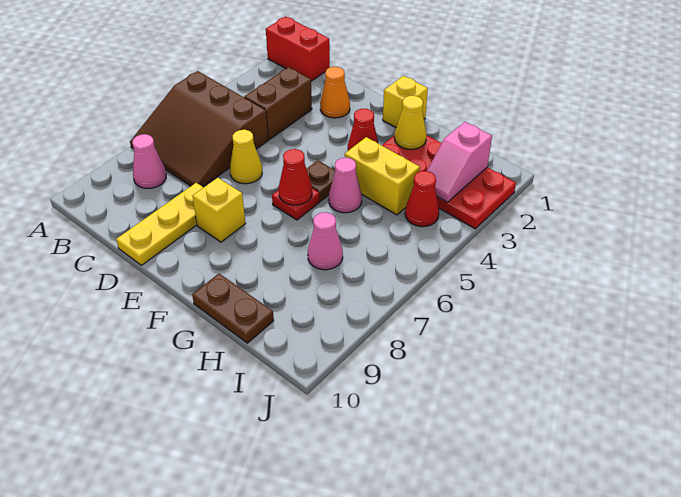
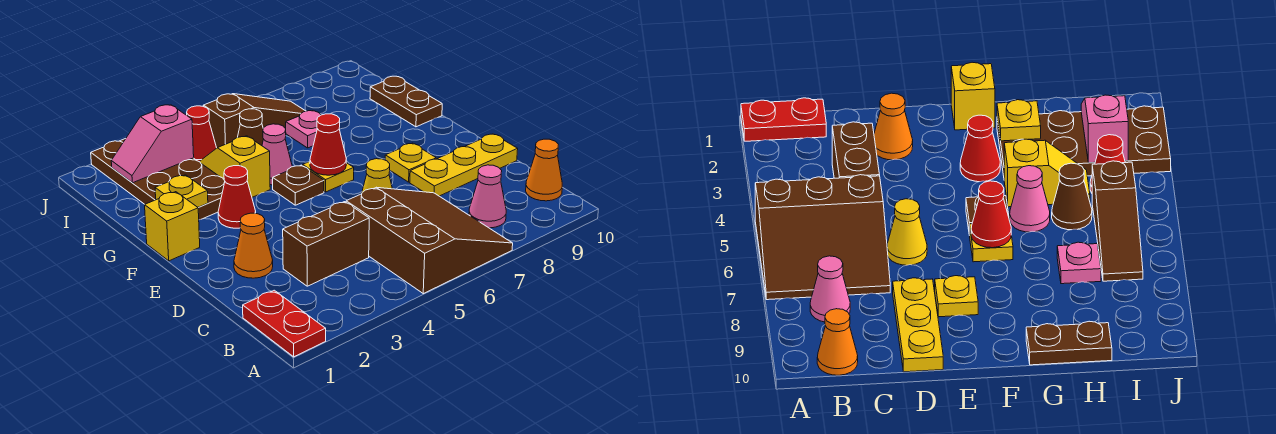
red 1x2 brick [266,17,330,81] -> red 1x2 plate [243,290,326,357]
none -> orange 1x1 cone [526,139,562,201]
yellow 1x1 brick [193,178,245,242] -> yellow 1x1 plate [385,143,436,182]
red 1x1 plate [272,188,320,220] -> yellow 1x1 plate [303,161,354,192]
red 2x4 plate [382,135,516,229] -> brown 2x4 plate [91,139,225,220]
yellow 1x1 cone [394,96,427,149] -> yellow 1x1 plate [155,175,208,207]
yellow 1x2 brick [345,137,420,215] -> yellow 1x2 slope [199,136,270,197]
none -> brown 1x1 cone [237,109,263,146]
pink 1x1 cone [308,212,343,270] -> pink 1x1 plate [286,111,321,148]
pink 1x2 slope [427,122,492,202] -> pink 1x2 slope turned to [111,105,194,183]
none -> brown 1x3 slope [204,94,305,148]

